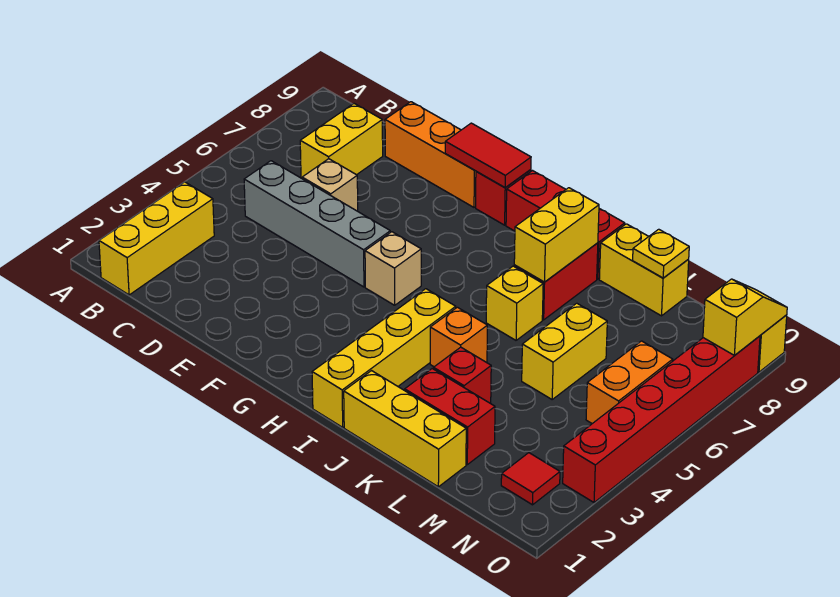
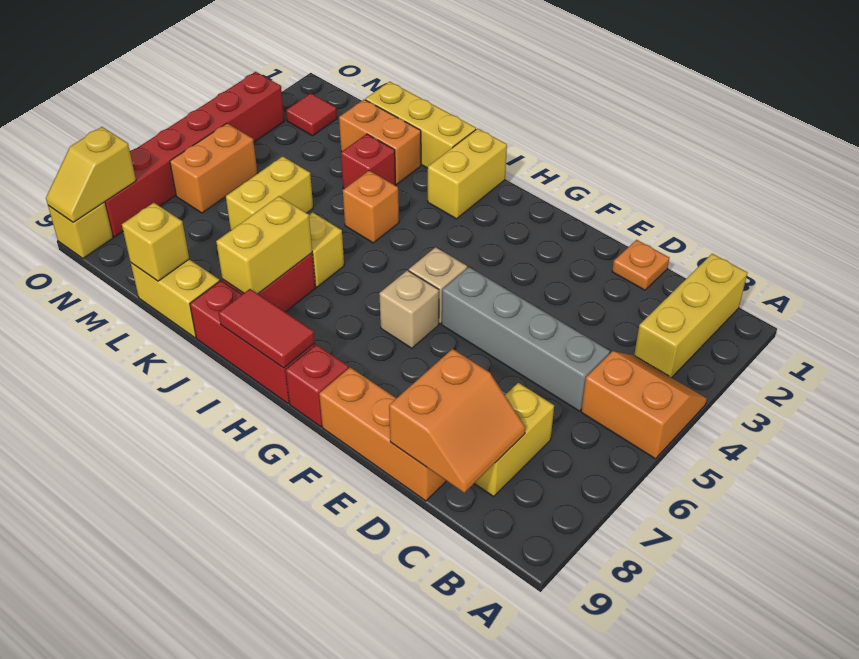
none -> orange 2x2 slope [581,351,707,459]
none -> orange 2x2 slope [389,349,525,493]
none -> orange 1x1 plate [612,240,669,290]
tan 1x1 brick [302,159,358,211] -> tan 1x1 brick moved to [379,270,439,348]
red 1x2 tile [445,123,531,188] -> red 1x2 tile moved to [219,289,315,368]
yellow 1x4 brick [312,289,456,427] -> yellow 1x2 brick [428,129,507,219]
red 1x2 brick [405,369,495,465] -> orange 1x2 brick [339,100,421,184]
yellow 1x1 plate [633,229,689,278] -> yellow 1x1 brick [122,203,189,281]

